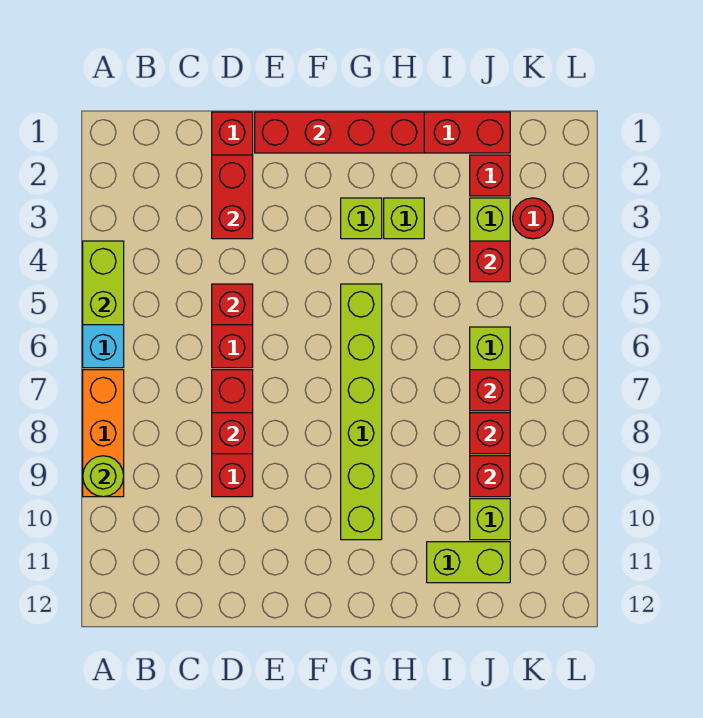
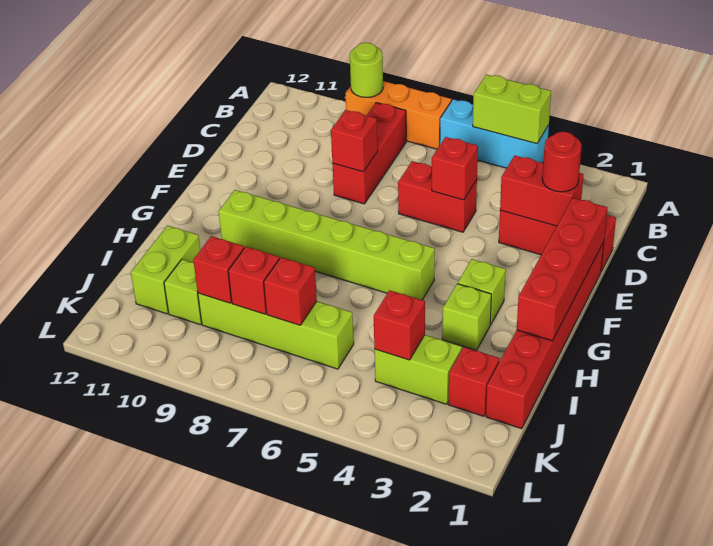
red 1x3 brick [212,370,253,497] -> red 1x3 brick turned to [332,103,406,204]
red 1x1 round brick [513,198,553,239] -> red 1x1 round brick moved to [542,132,582,192]

